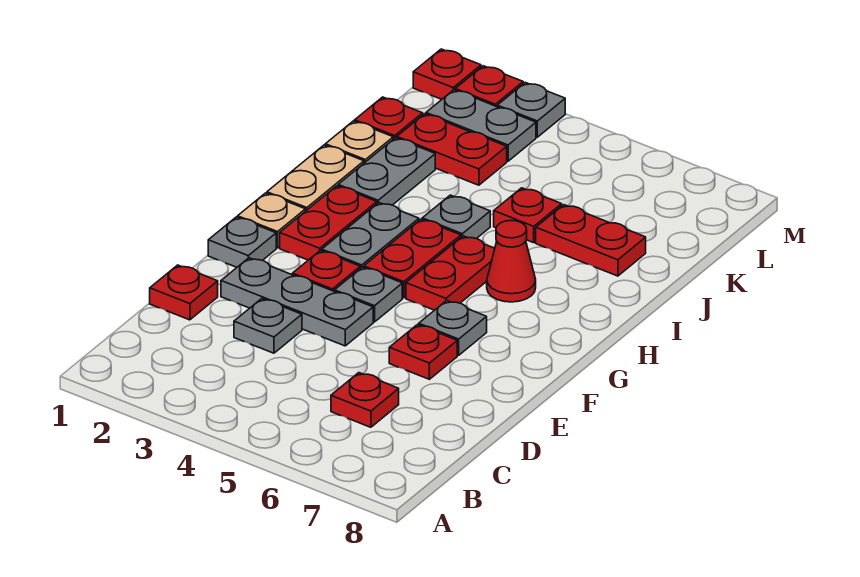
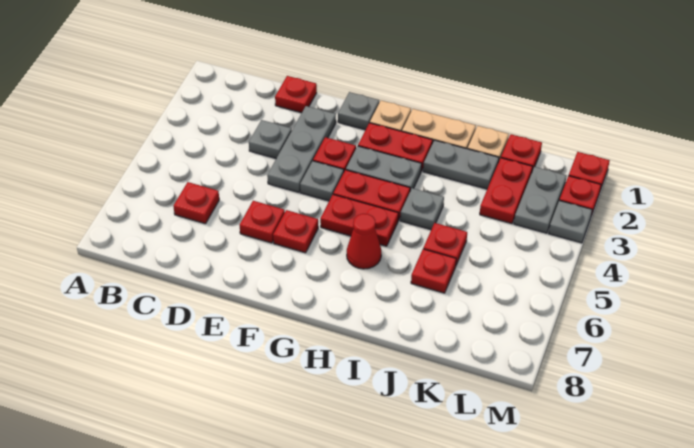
grey 1x1 plate [419,301,487,355] -> red 1x1 plate [273,210,318,253]
red 1x2 plate [536,205,646,276] -> red 1x1 plate [411,249,456,293]

